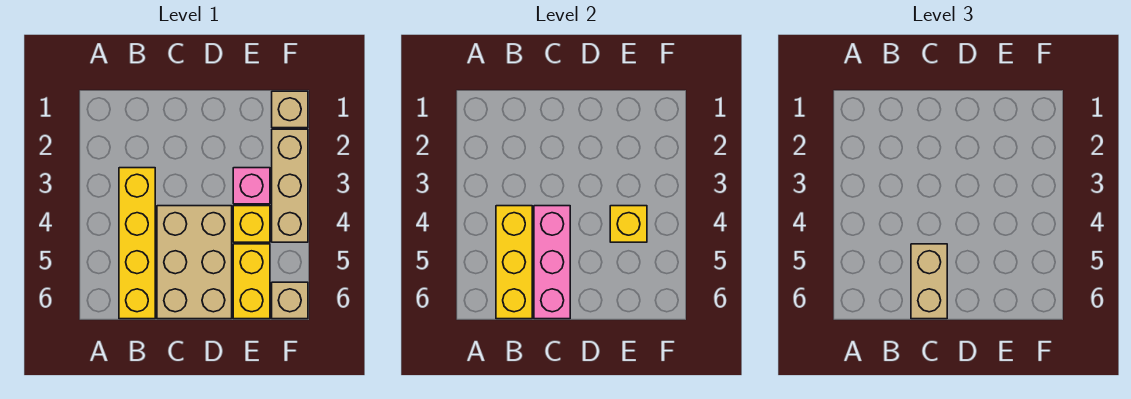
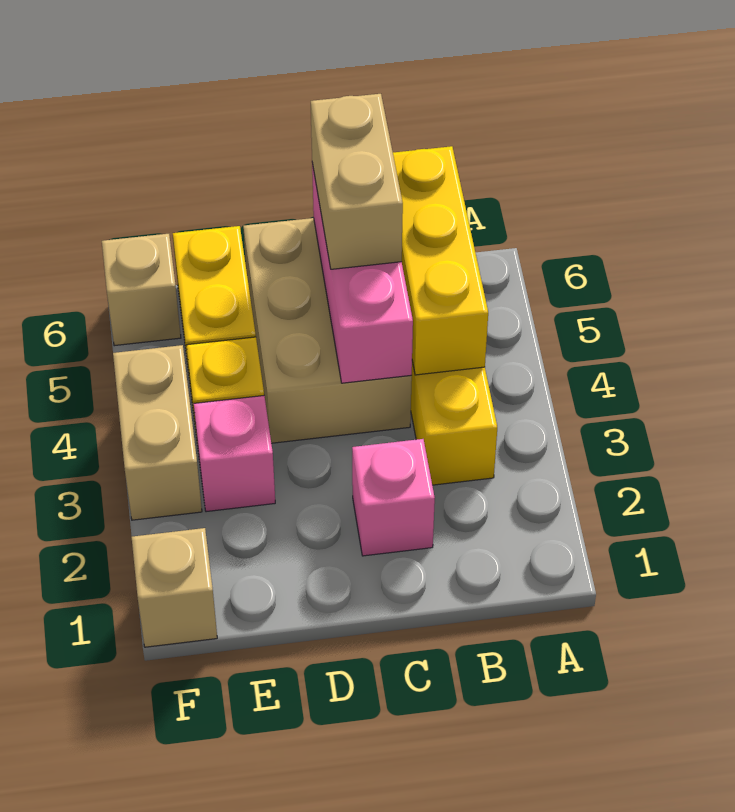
none -> pink 1x1 brick [352,439,435,556]
yellow 1x1 brick [610,206,647,242] -> none
tan 1x3 brick [272,129,308,242] -> tan 1x2 brick [113,345,202,520]

